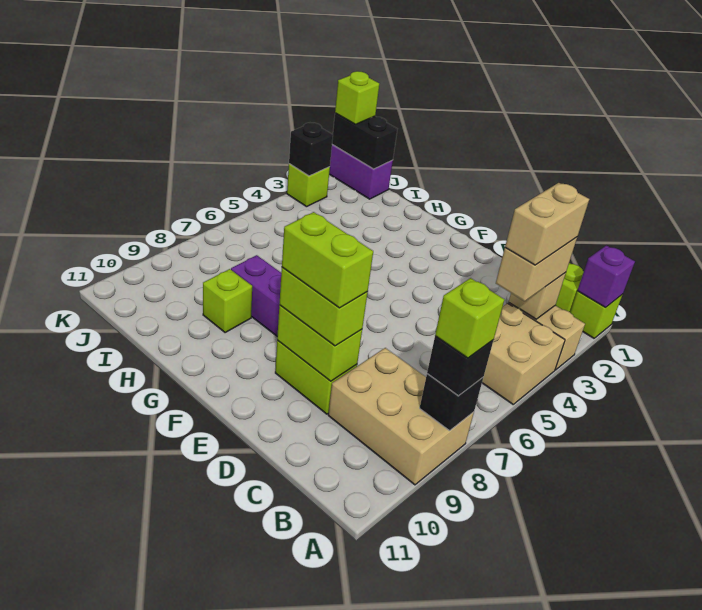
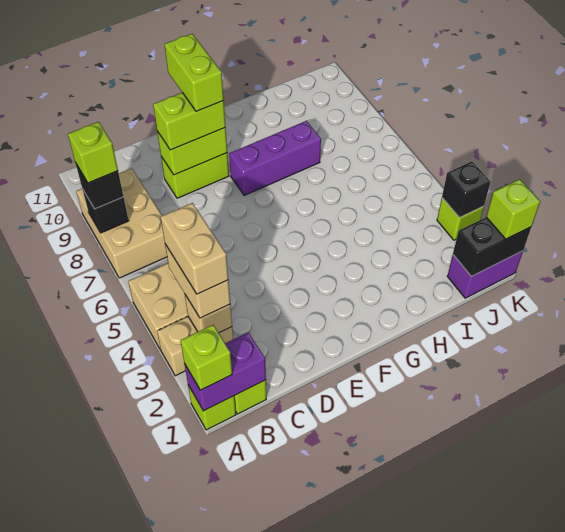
purple 1x1 brick [577,245,635,308] -> purple 1x2 brick [185,333,266,411]
tan 2x3 brick [328,348,474,485] -> tan 2x3 brick turned to [76,168,167,278]
lime 1x2 brick [282,212,373,308] -> lime 1x2 brick turned to [165,34,224,111]
lime 1x1 brick [203,269,252,333] -> lime 1x1 brick moved to [181,325,232,390]

